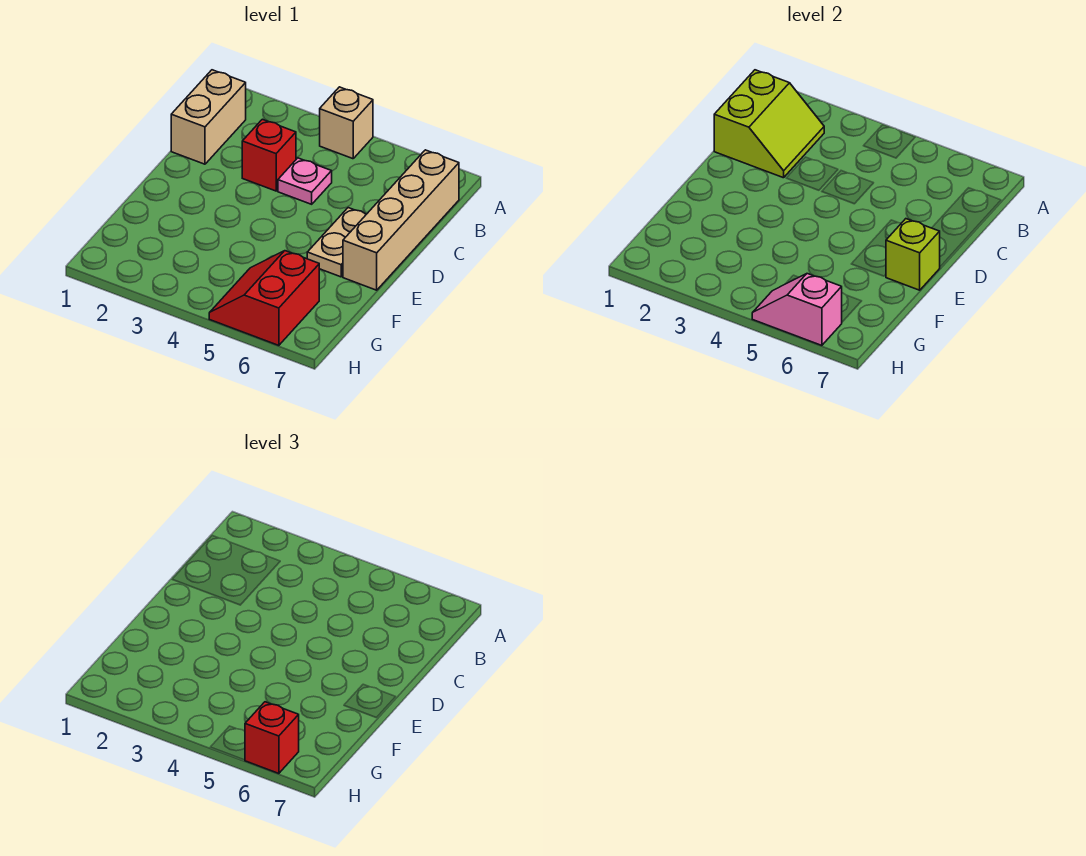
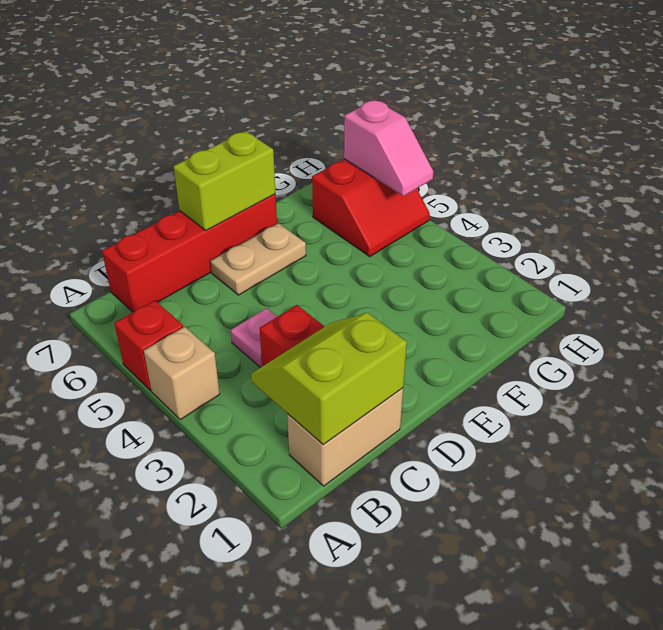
tan 1x4 brick [343,150,459,290] -> red 1x4 brick [102,194,277,312]
lime 1x1 brick [886,219,940,290] -> lime 1x2 brick [173,131,276,230]
red 1x1 brick [245,702,299,773] -> red 1x1 brick moved to [114,300,183,390]

